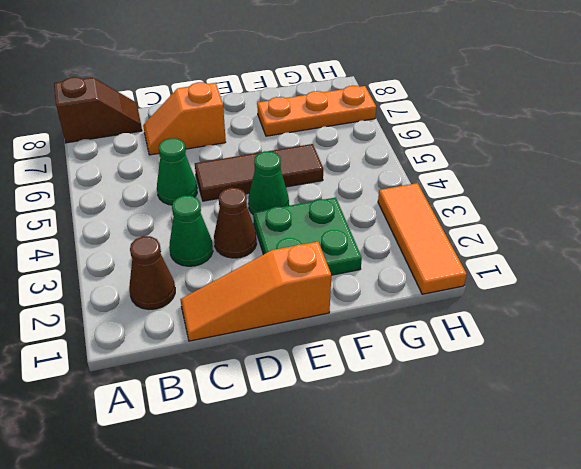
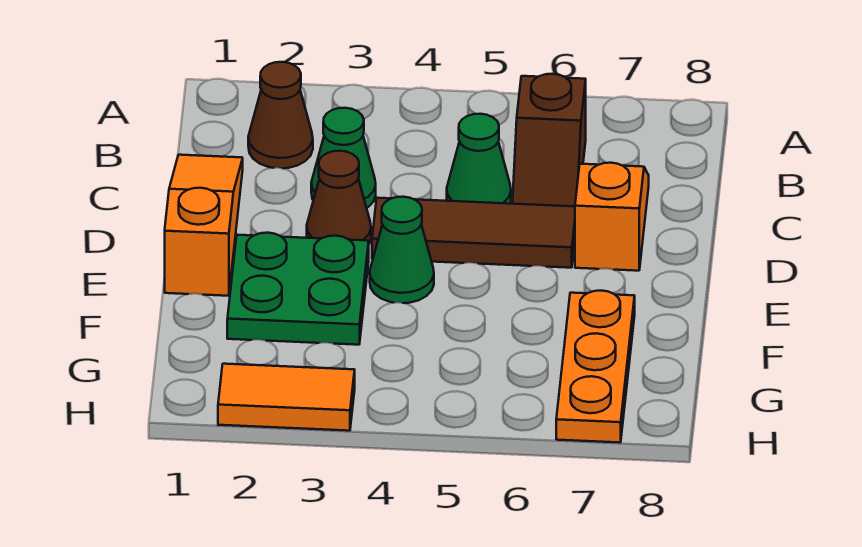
brown 1x2 slope [54,77,142,143] -> brown 1x2 slope moved to [512,74,586,206]
brown 1x3 tile [195,144,323,201] -> brown 1x3 tile turned to [372,198,575,268]
orange 1x3 tile [378,183,467,294] -> orange 1x2 tile [218,364,355,431]

